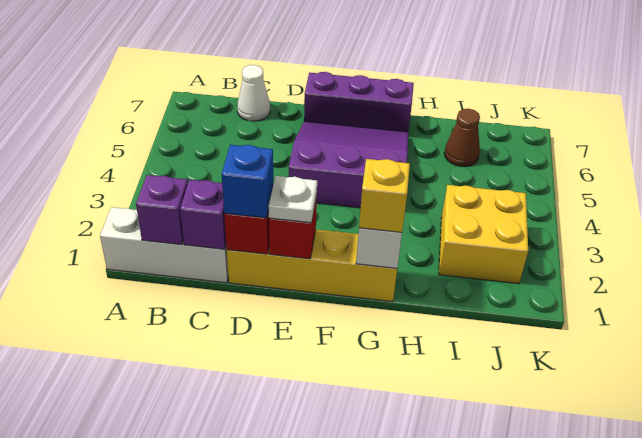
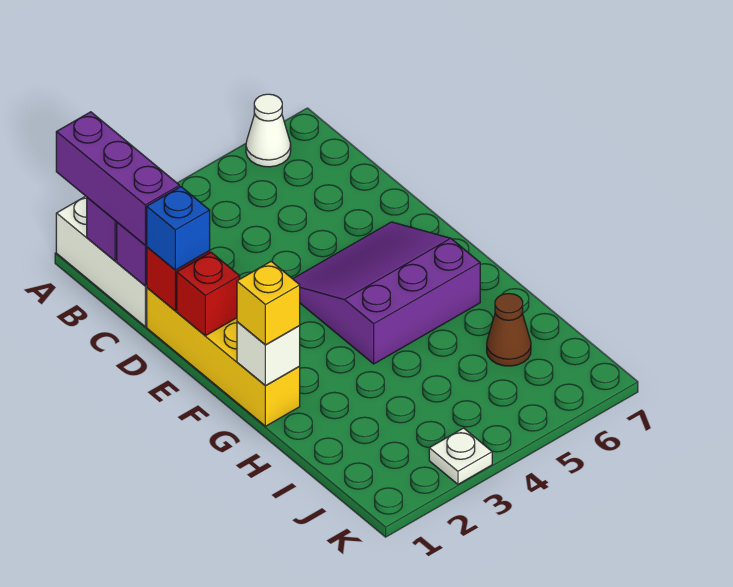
white 1x1 cone [237,65,270,121] -> white 1x1 cone moved to [246,94,291,167]
white 1x1 plate [268,176,317,223] -> white 1x1 plate moved to [429,428,492,484]
purple 3x3 slope [289,122,408,208] -> purple 3x3 slope turned to [293,222,480,364]
purple 1x3 brick [304,72,414,132] -> purple 1x3 brick moved to [56,112,180,245]
yellow 2x2 brick [439,185,528,284] -> none

